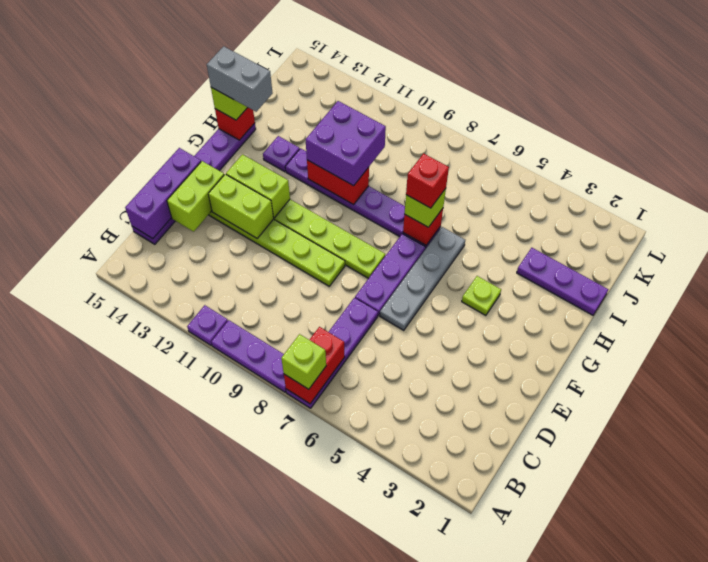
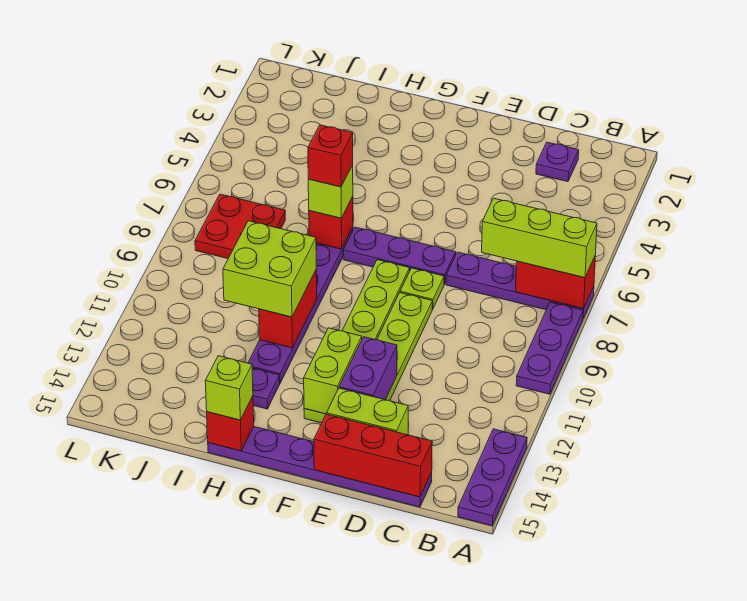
lime 1x1 brick [281,334,326,389] -> lime 1x3 brick [482,198,597,278]
purple 1x1 plate [187,305,228,345] -> purple 1x1 plate moved to [536,142,579,182]
purple 1x3 brick [125,148,201,239] -> red 1x3 brick [314,414,432,497]
grey 1x4 plate [380,227,465,330] -> none
lime 1x2 brick [208,174,273,239] -> purple 1x2 brick [339,337,397,400]
lime 1x1 plate [462,276,501,316] -> lime 1x1 plate moved to [400,268,444,309]
purple 2x2 brick [305,101,386,186] -> lime 2x2 brick [223,221,316,317]
grey 1x2 brick [207,46,273,112] -> none
purple 1x3 plate [517,248,608,315] -> purple 1x3 plate moved to [458,429,527,526]
none -> red 2x2 plate [195,194,285,259]

